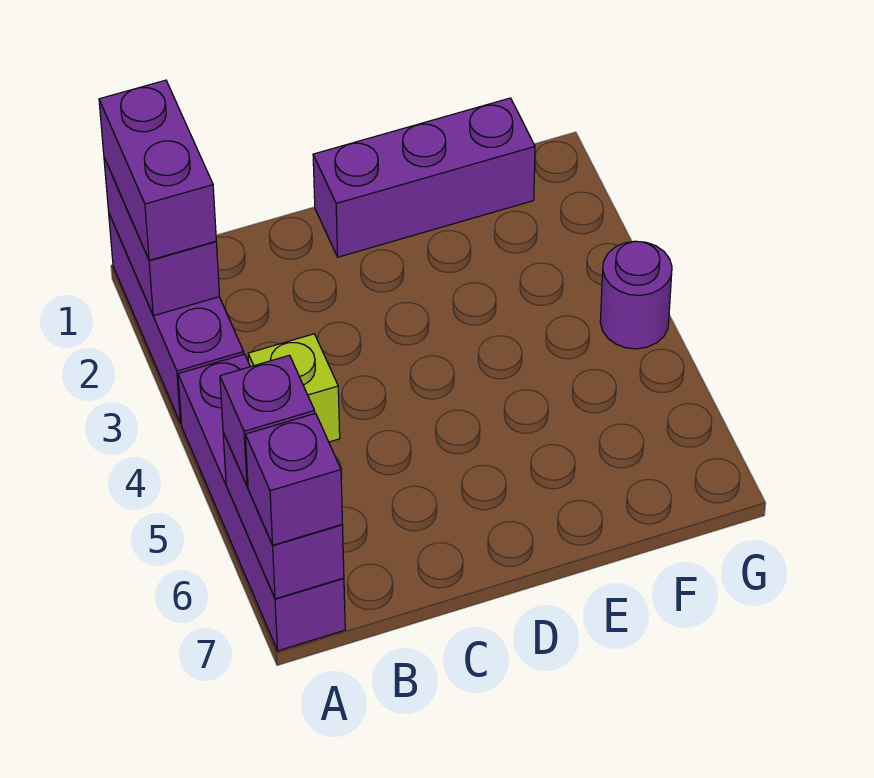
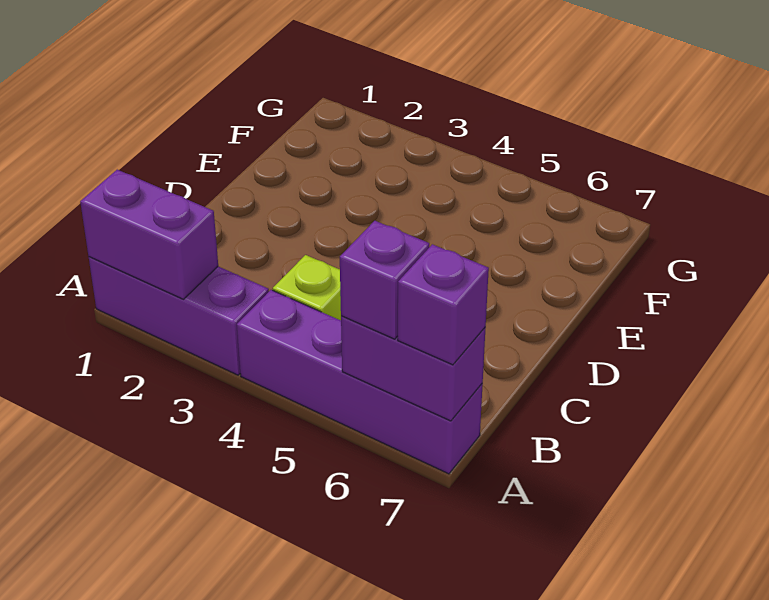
purple 1x2 brick [99,80,216,260] -> none
purple 1x3 brick [313,98,535,257] -> none
purple 1x1 round brick [600,241,672,349] -> none

